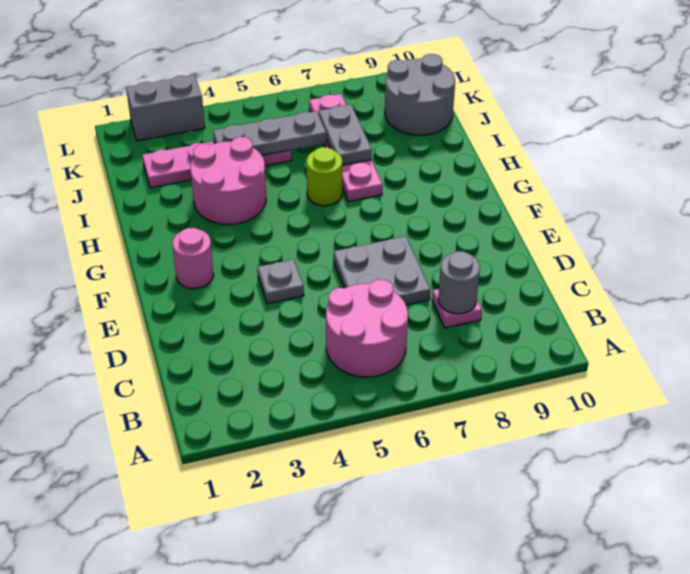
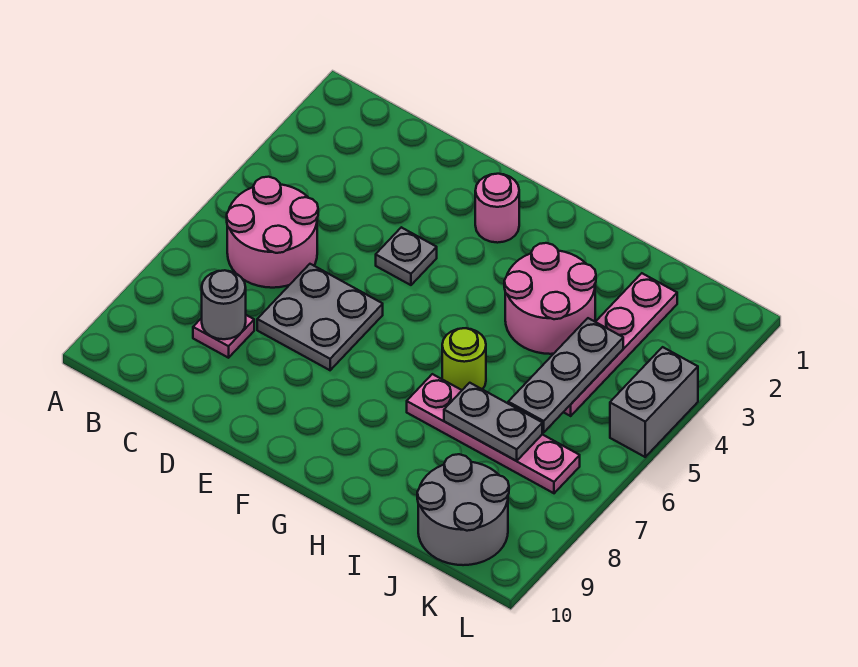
grey 1x2 brick [126,75,205,141] -> grey 1x2 brick moved to [610,347,698,457]

